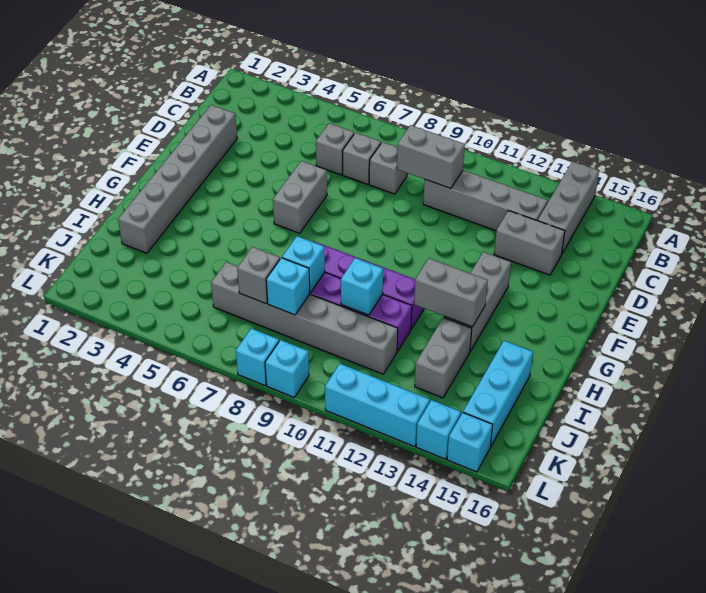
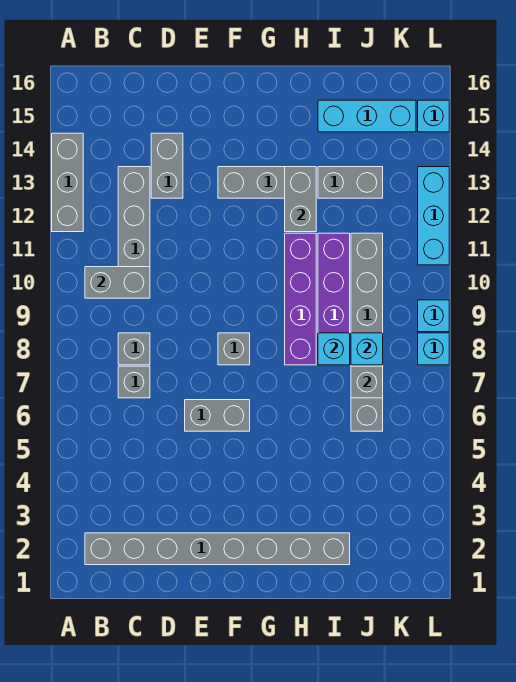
grey 1x3 brick [538,161,599,254] -> grey 1x3 brick turned to [52,133,83,232]
grey 1x1 brick [316,123,354,175] -> grey 1x1 brick moved to [218,333,250,365]
grey 1x2 brick [397,125,465,189] -> grey 1x2 brick turned to [85,267,150,298]
grey 1x6 brick [118,105,237,253] -> grey 1x8 brick [85,533,350,565]
cyan 1x1 brick [341,258,383,315] -> none
cyan 1x1 brick [416,400,461,459] -> none

